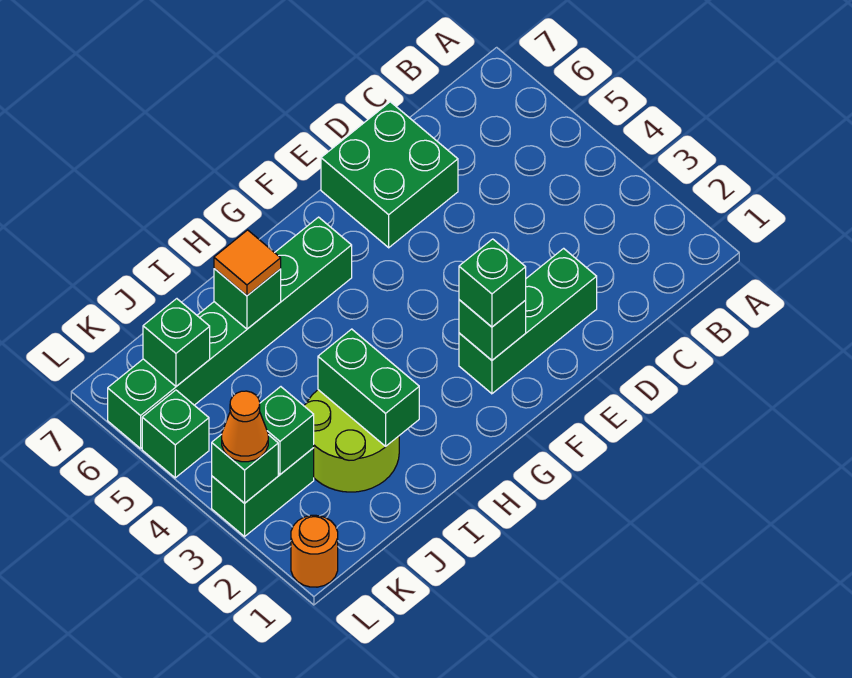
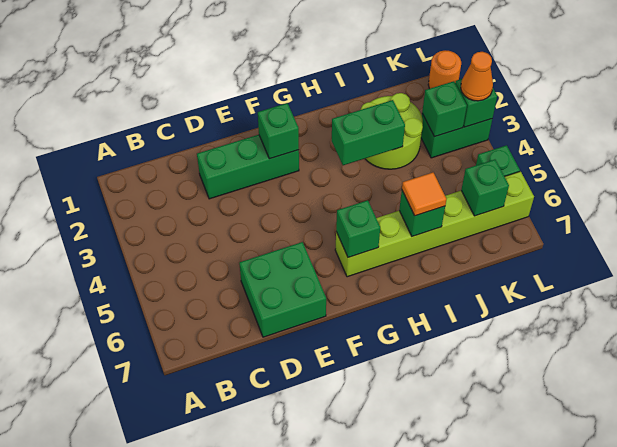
green 1x1 brick [459,239,526,327] -> green 1x1 brick moved to [336,200,380,257]
green 1x6 brick [108,217,352,448] -> lime 1x6 brick [335,171,534,277]
green 1x2 brick [318,329,419,446] -> green 1x2 brick turned to [332,100,405,165]

